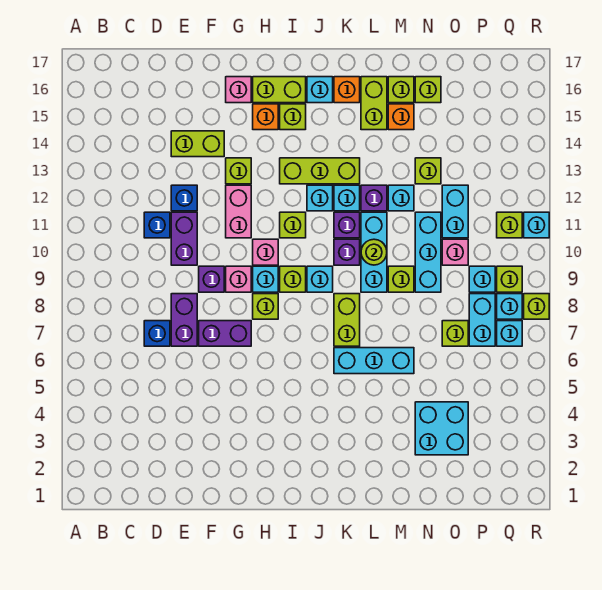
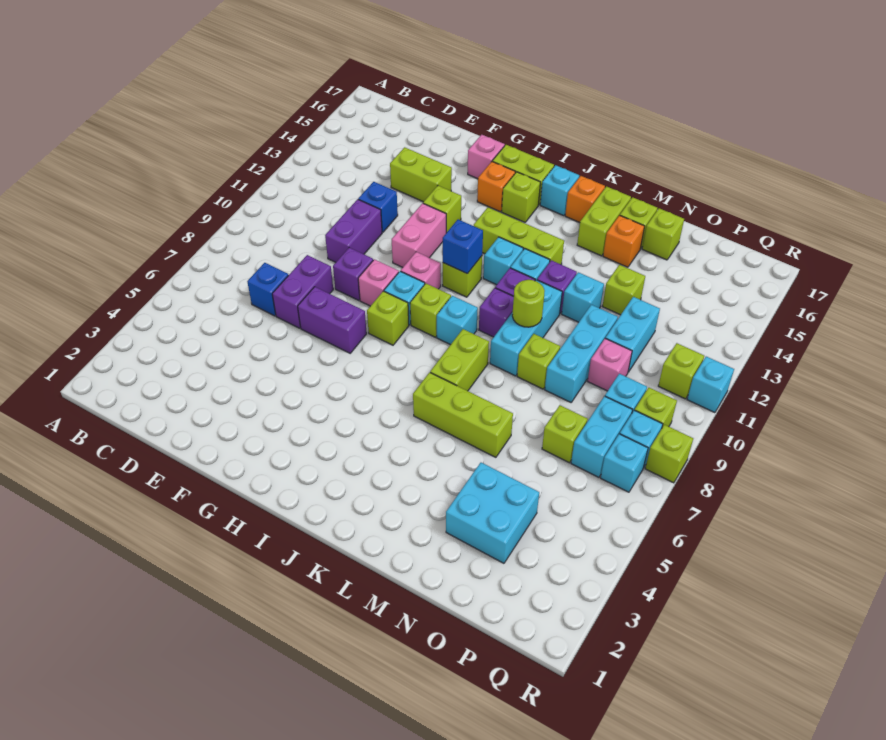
blue 1x1 brick [144,212,170,238] -> blue 1x1 brick moved to [443,219,483,274]
cyan 1x3 brick [334,348,414,374] -> lime 1x3 brick [413,372,513,457]

